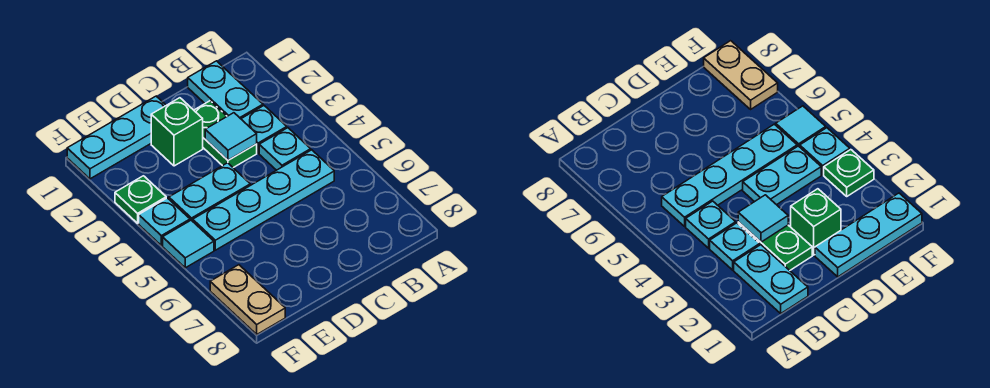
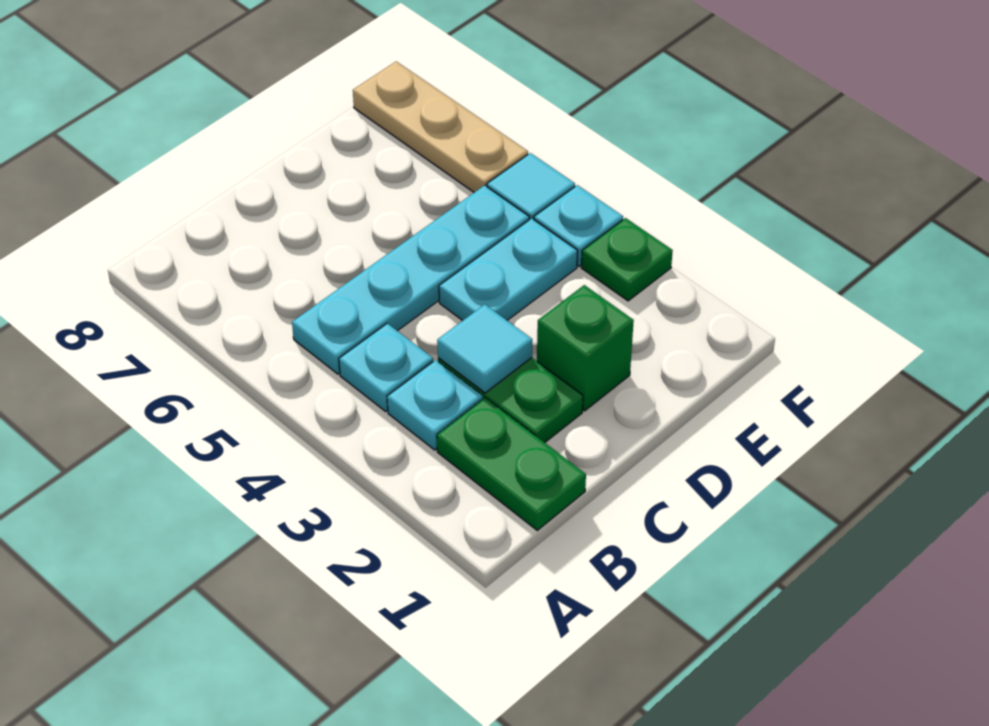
cyan 1x2 plate [188,61,263,119] -> green 1x2 plate [437,398,586,530]
cyan 1x3 plate [67,96,166,179] -> none
tan 1x2 plate [210,265,285,334] -> tan 1x3 plate [353,61,528,192]

